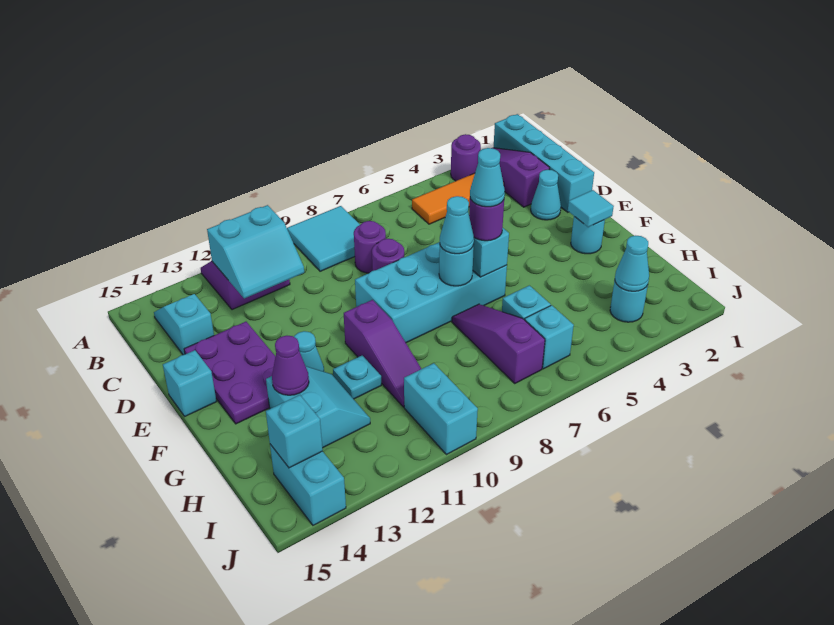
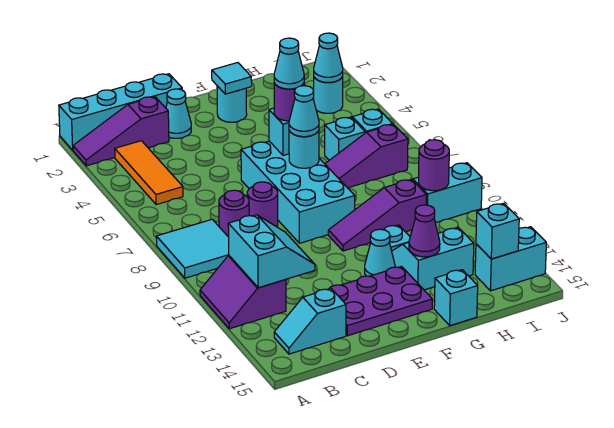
purple 1x1 round brick [451,134,481,181] -> purple 1x1 round brick moved to [419,140,449,191]
cyan 1x1 brick [163,350,217,416] -> cyan 1x1 brick moved to [434,270,478,326]
purple 1x3 slope [344,300,421,407] -> purple 1x3 slope turned to [328,179,426,251]

